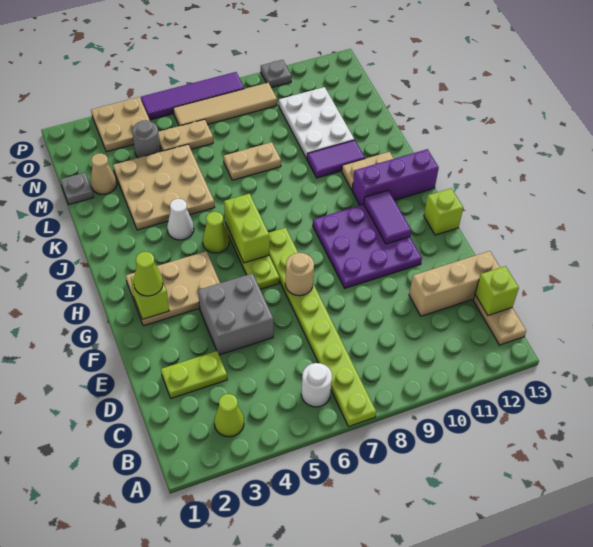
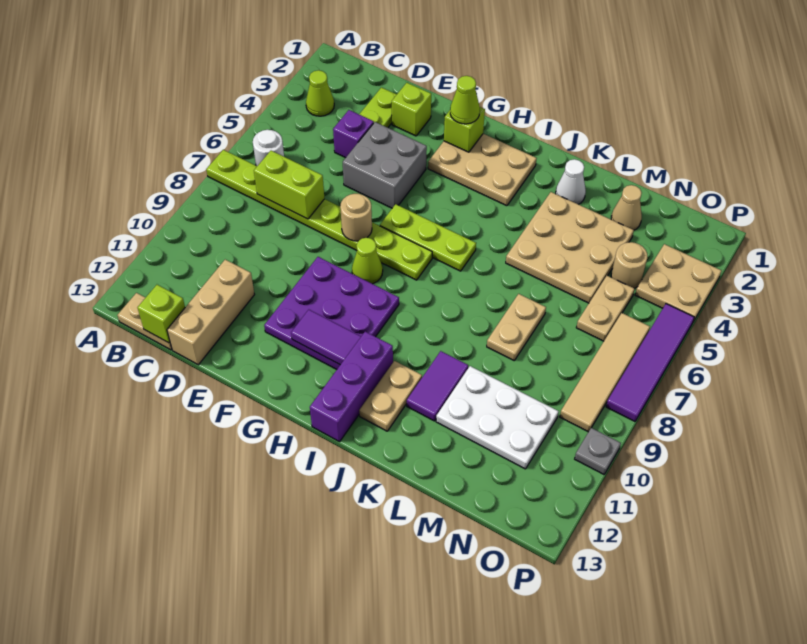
none -> purple 1x1 brick [333,110,374,158]
tan 2x3 plate [126,251,220,326] -> tan 2x3 plate turned to [428,134,537,206]
lime 1x1 brick [424,188,463,235] -> lime 1x1 brick moved to [392,83,431,136]
lime 1x2 brick [224,194,269,263] -> lime 1x2 brick moved to [254,151,324,219]
lime 1x1 cone [203,212,229,253] -> lime 1x1 cone moved to [352,238,383,284]
white 1x1 cone [167,199,194,240] -> white 1x1 cone moved to [556,159,586,204]
grey 1x1 plate [60,173,94,204] -> none
grey 1x1 round brick [132,120,160,158] -> tan 1x1 round brick [611,242,647,288]

